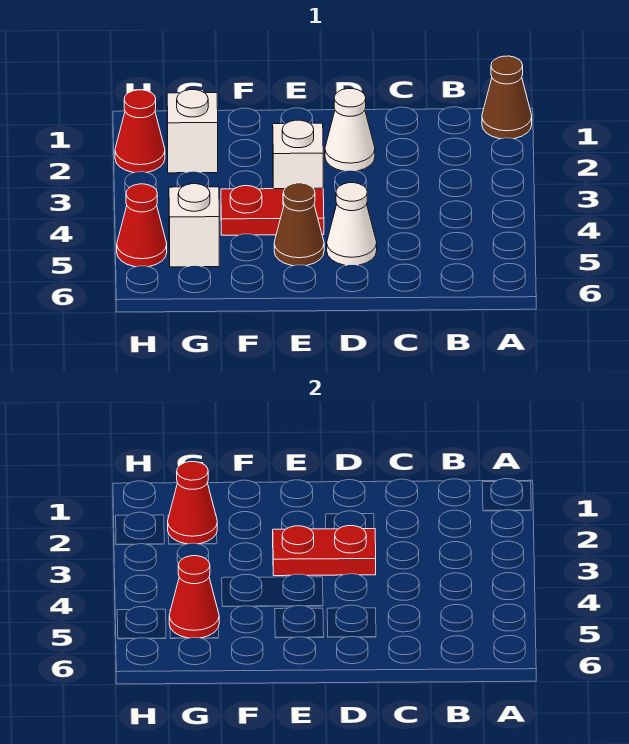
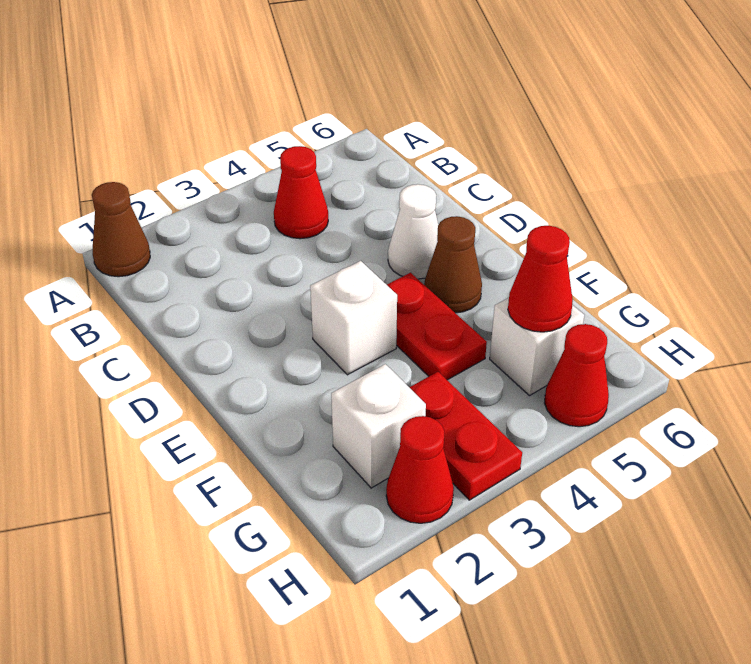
white 1x1 cone [325,89,375,171] -> none
red 1x2 plate [273,526,376,576] -> red 1x2 plate moved to [409,372,522,500]
red 1x1 cone [168,462,217,544] -> red 1x1 cone moved to [274,146,328,239]

